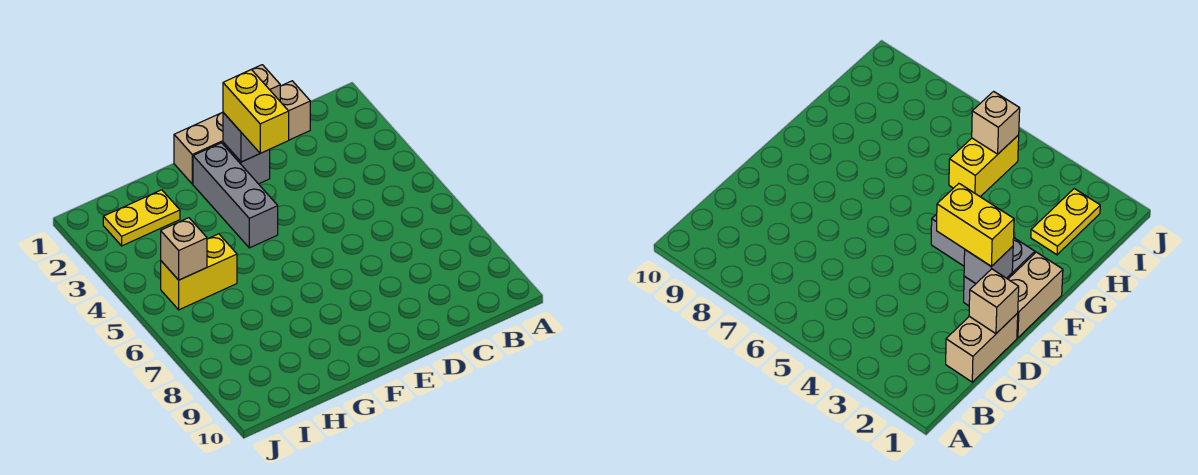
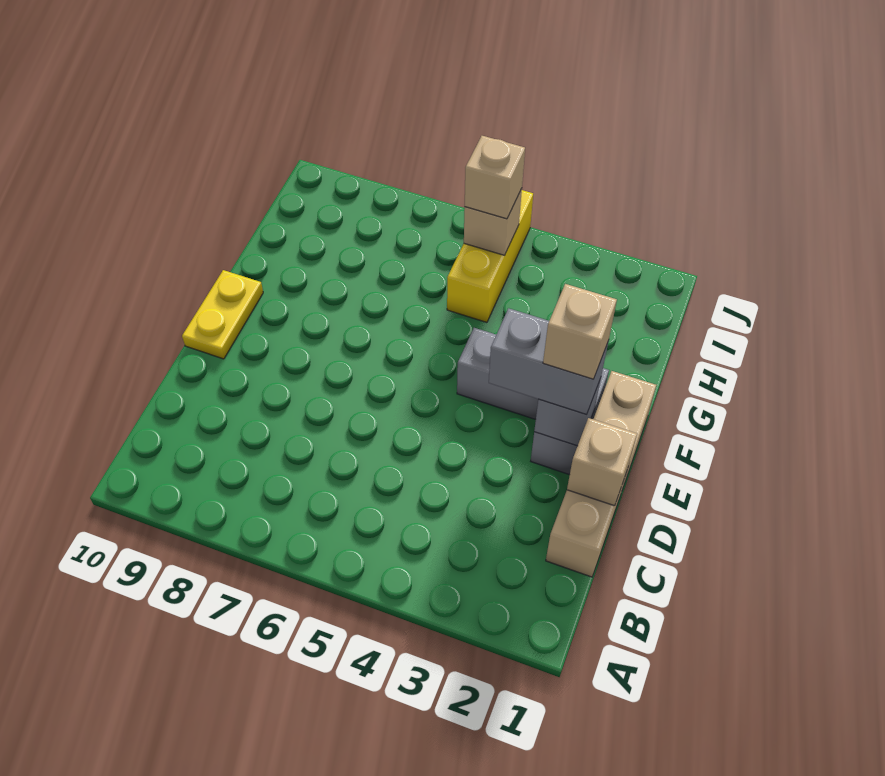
yellow 1x2 brick [223,70,289,153] -> grey 1x2 brick [489,308,608,415]
none -> tan 1x1 brick [543,284,617,379]
yellow 1x2 plate [103,190,180,246] -> yellow 1x2 plate moved to [182,270,263,359]
yellow 1x2 brick [161,234,237,310] -> yellow 1x3 brick [447,190,533,322]
none -> tan 1x1 brick [465,136,525,219]

